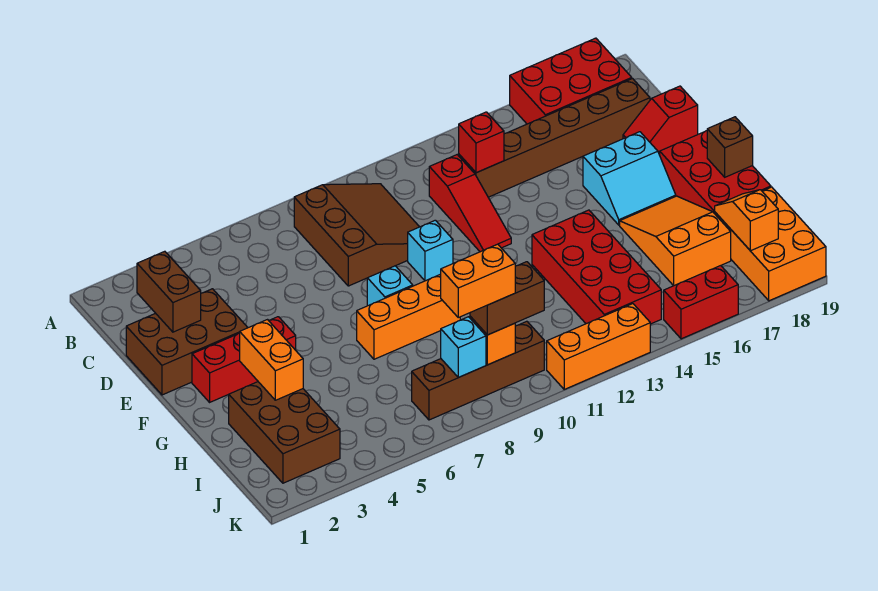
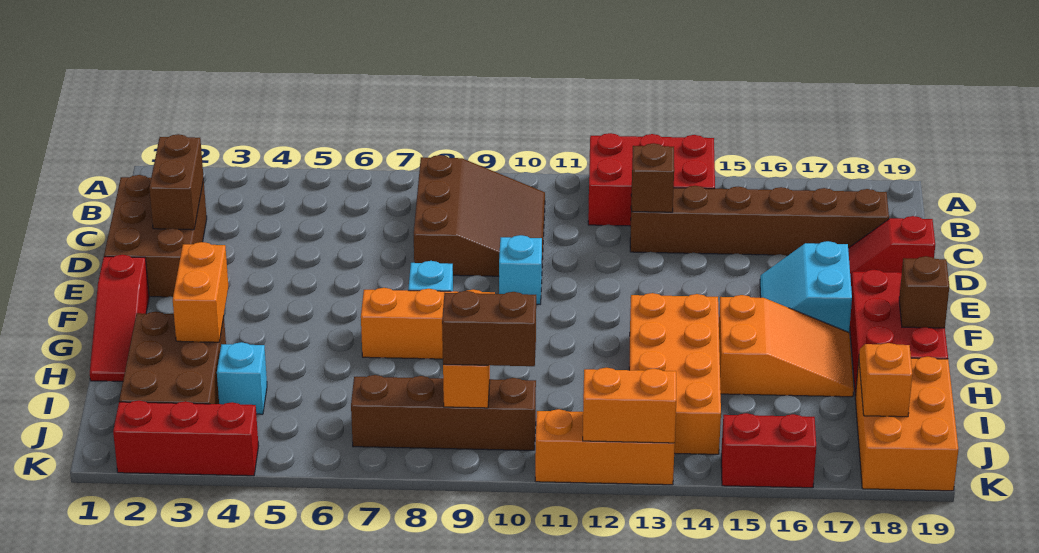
red 2x3 brick [510,38,632,124] -> red 2x3 brick moved to [588,133,715,226]
red 1x3 slope [429,155,511,252] -> red 1x3 slope moved to [90,255,149,381]
red 1x1 brick [459,112,504,173] -> brown 1x1 brick [632,143,674,212]
brown 2x3 brick [126,289,248,395] -> brown 2x3 brick turned to [104,175,207,297]
cyan 2x2 slope [583,132,676,225] -> cyan 2x2 slope turned to [760,241,852,332]
red 1x3 brick [192,317,296,402] -> red 1x3 brick moved to [113,400,258,476]
red 2x4 brick [532,210,661,324] -> orange 2x4 brick [629,293,721,454]
orange 2x3 slope [620,196,731,286] -> orange 2x3 slope turned to [719,295,854,397]
cyan 1x1 brick [441,317,486,377] -> cyan 1x1 brick moved to [217,342,267,414]
orange 1x2 brick [441,244,515,317] -> orange 1x2 brick moved to [583,368,676,443]

